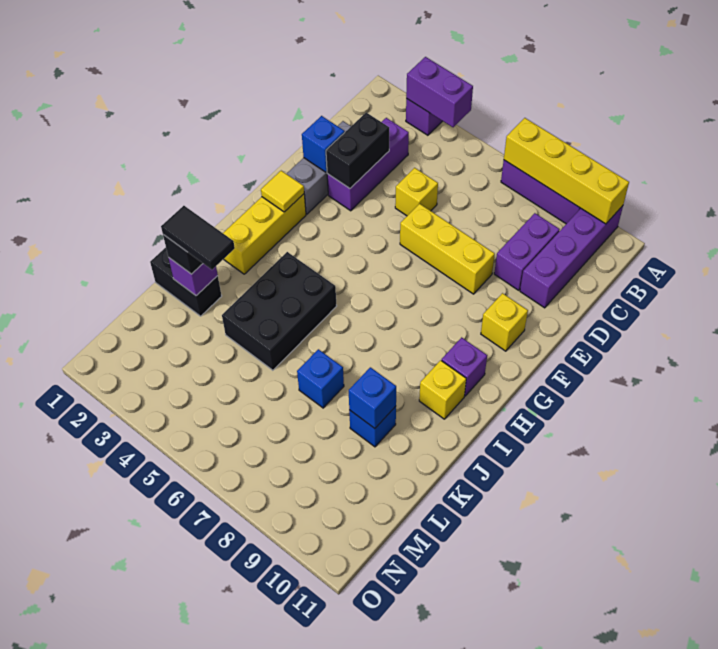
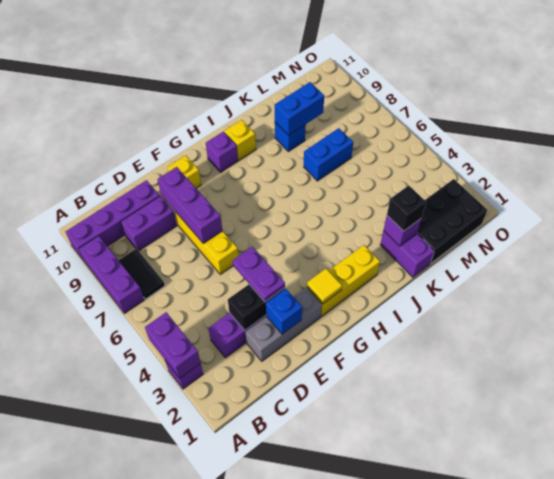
yellow 1x4 brick [504,118,629,224] -> none
yellow 1x1 brick [395,168,438,216] -> none
none -> purple 1x2 plate [232,247,285,302]
none -> purple 1x3 brick [157,167,222,243]
black 2x3 brick [222,252,337,370] -> black 2x3 brick moved to [417,179,488,263]
black 1x2 brick [150,248,222,316] -> purple 1x2 brick [380,231,434,277]
black 1x2 tile [161,206,235,270] -> black 1x2 tile moved to [119,249,165,299]
blue 1x1 brick [297,349,344,408] -> blue 1x2 brick [304,128,353,181]
blue 1x1 brick [349,367,396,428] -> blue 1x2 brick [275,82,324,135]

